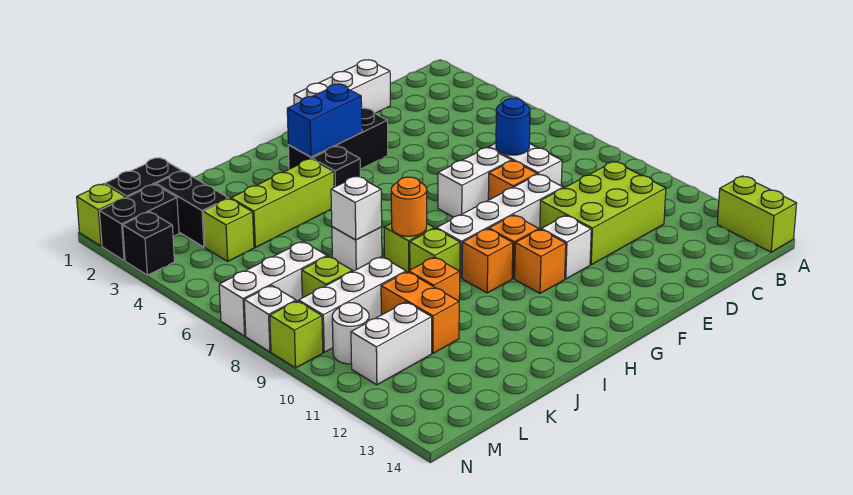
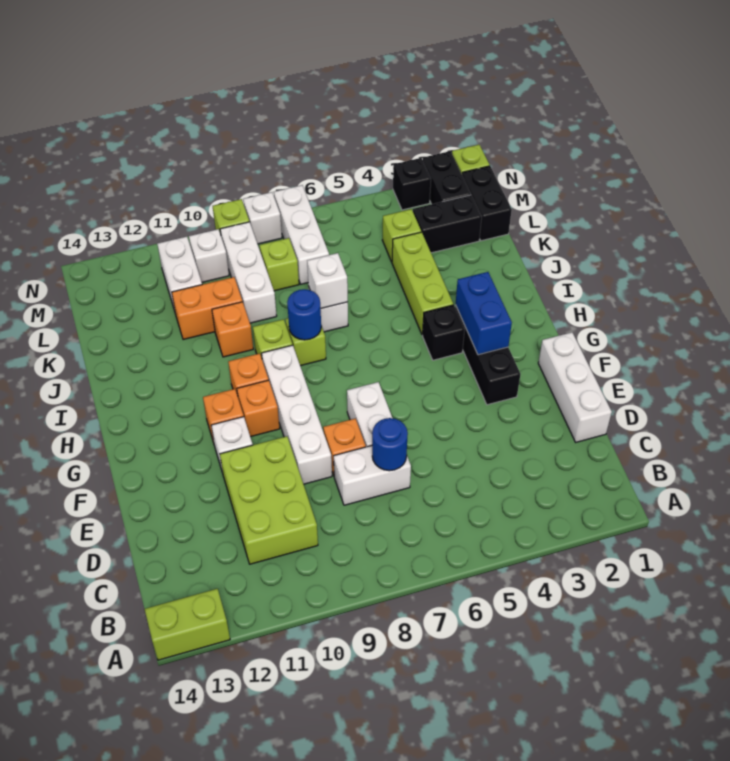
orange 1x1 round brick [391,177,427,236] -> blue 1x1 round brick [287,289,321,340]
white 1x1 round brick [332,303,369,364] -> white 1x1 brick [189,229,229,282]

